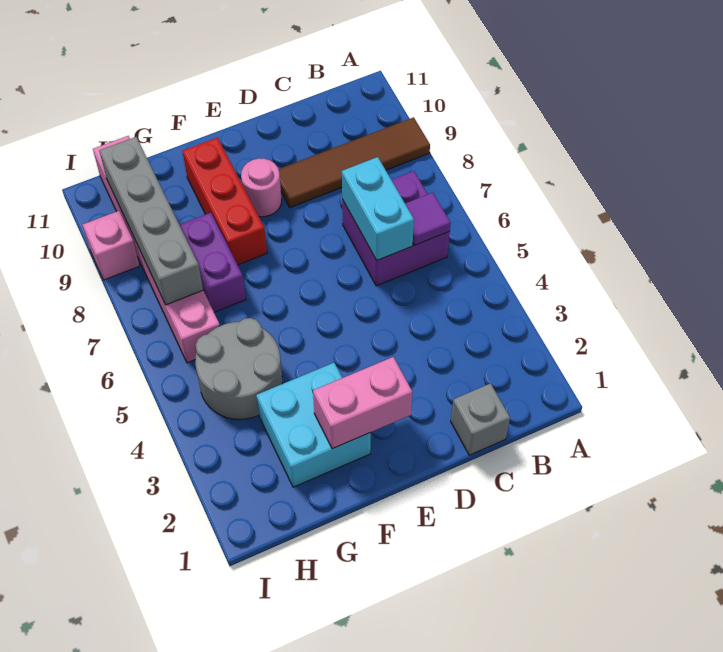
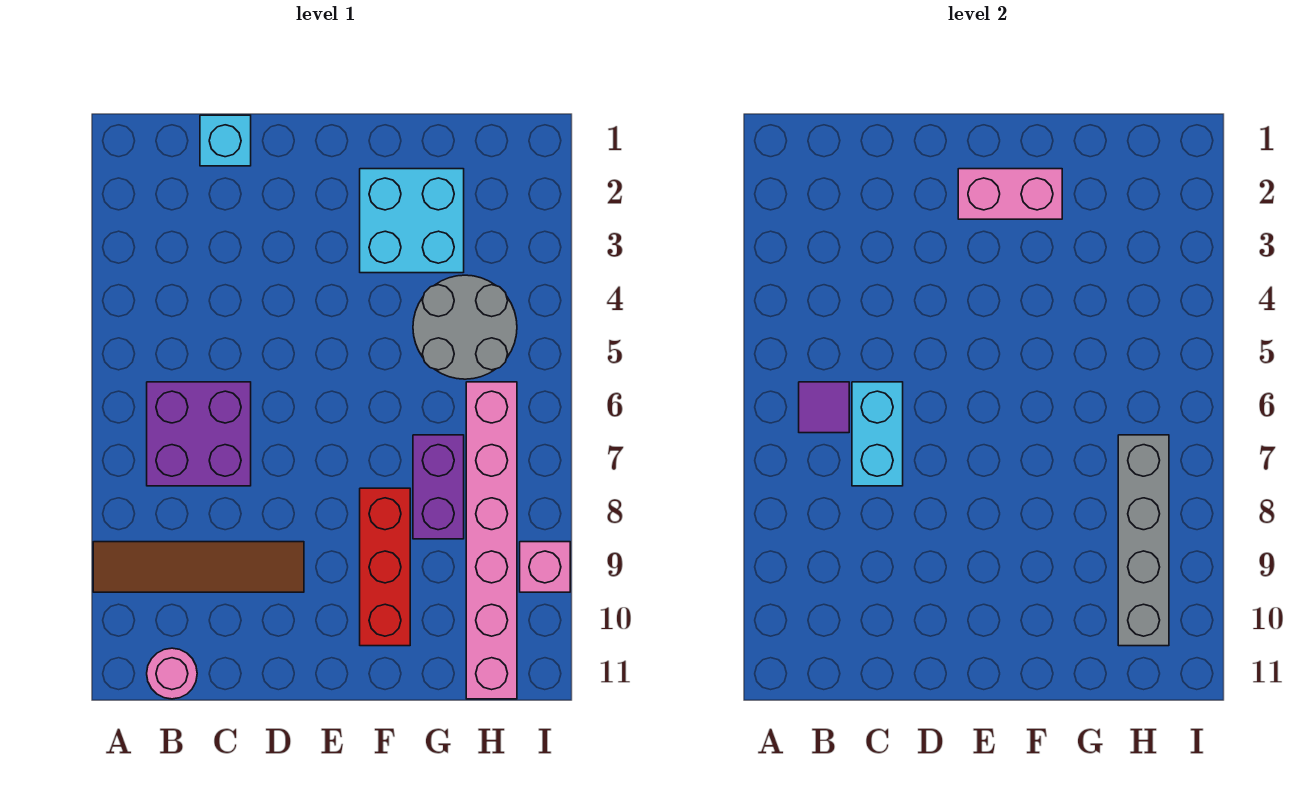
grey 1x1 brick [451,383,510,455] -> cyan 1x1 brick [200,115,251,166]
pink 1x1 round brick [241,158,282,217] -> pink 1x1 round brick moved to [147,648,197,699]

